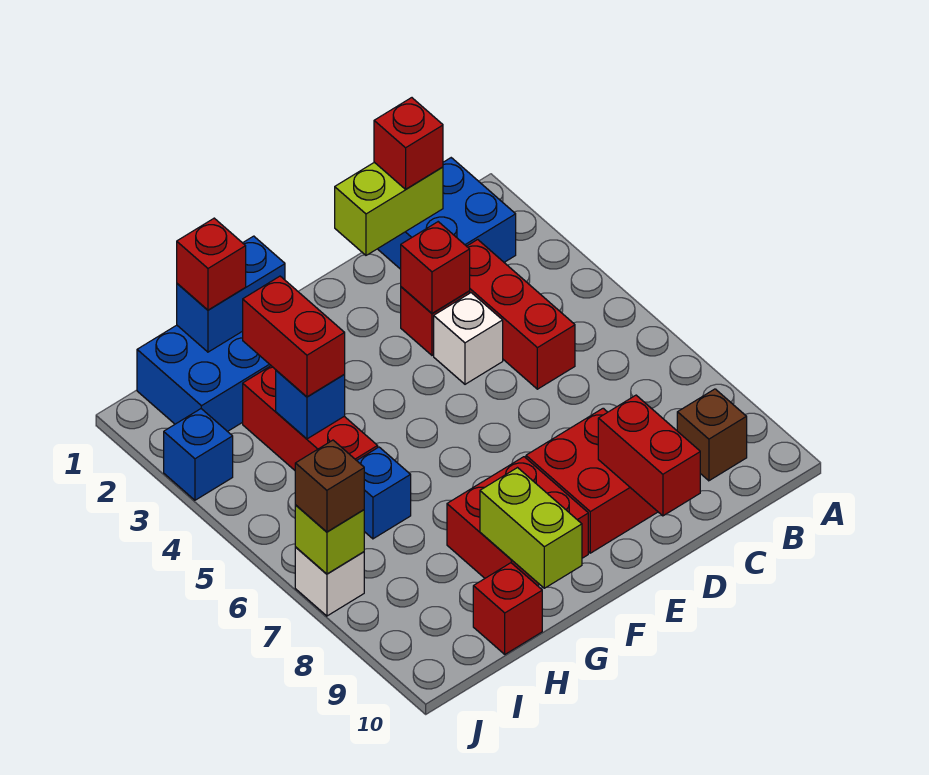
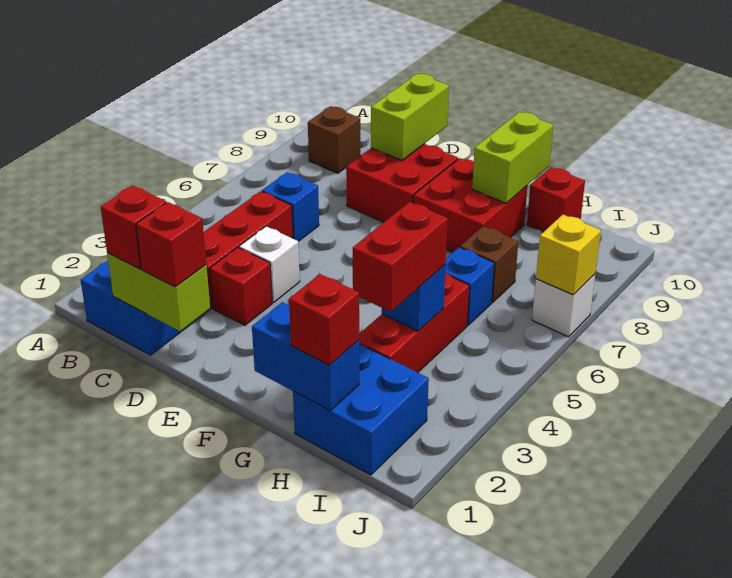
red 1x1 brick [401,222,470,313] -> red 1x1 brick moved to [136,202,206,287]
red 1x2 brick [598,395,700,516] -> lime 1x2 brick [371,74,449,160]
blue 1x1 brick [164,409,233,500] -> blue 1x1 brick moved to [262,172,319,241]
lime 1x1 brick [295,505,364,574] -> yellow 1x1 brick [536,215,601,295]
brown 1x1 brick [295,440,364,532] -> brown 1x1 brick moved to [460,226,518,302]

